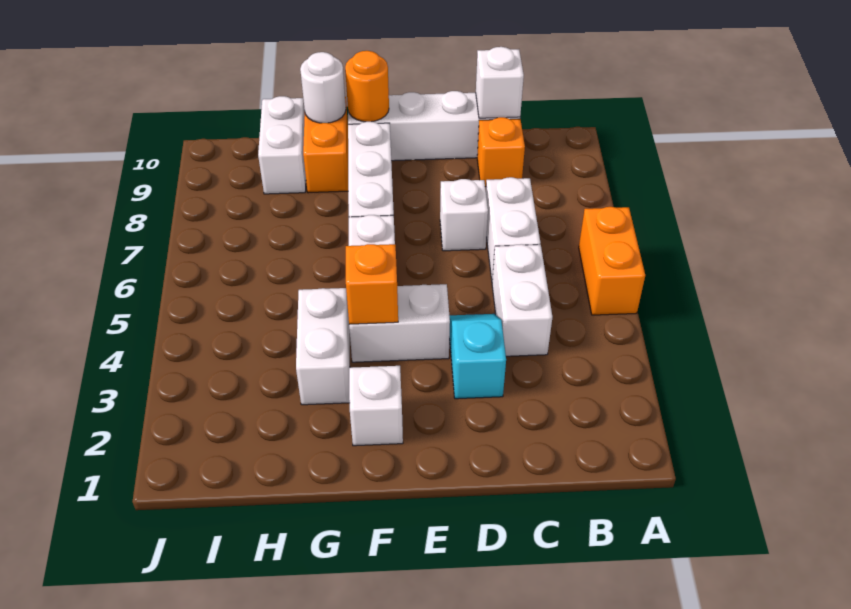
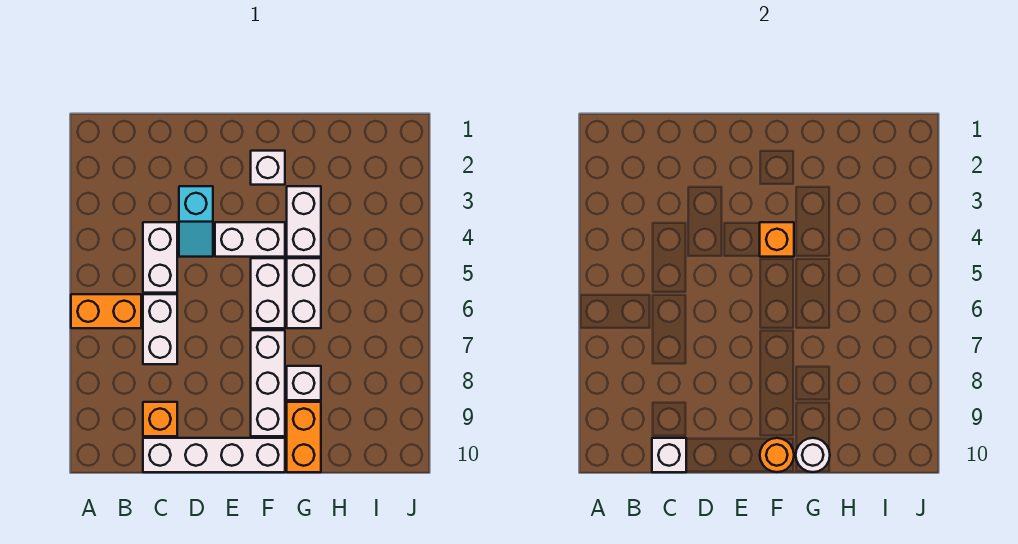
orange 1x2 brick [579,207,645,315] -> orange 1x2 brick turned to [71,294,141,328]
white 1x1 brick [440,179,488,251] -> white 1x1 brick moved to [287,366,321,400]
white 1x2 brick [258,96,306,194] -> white 1x2 brick moved to [287,258,321,328]

